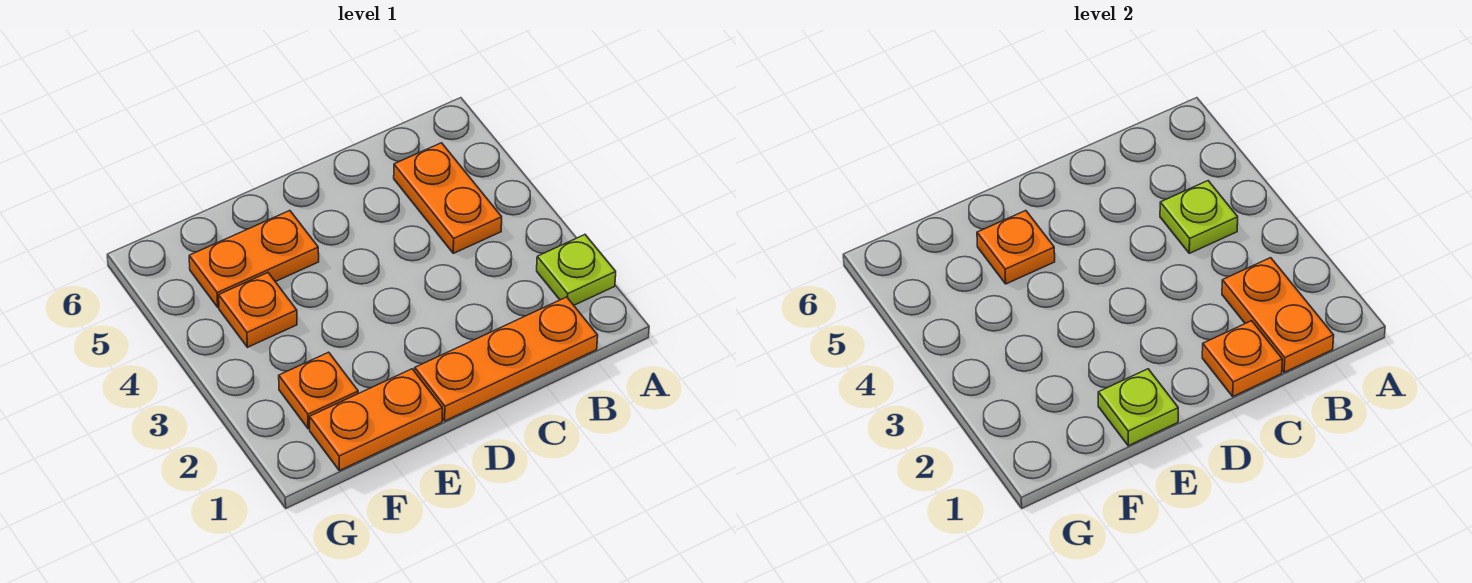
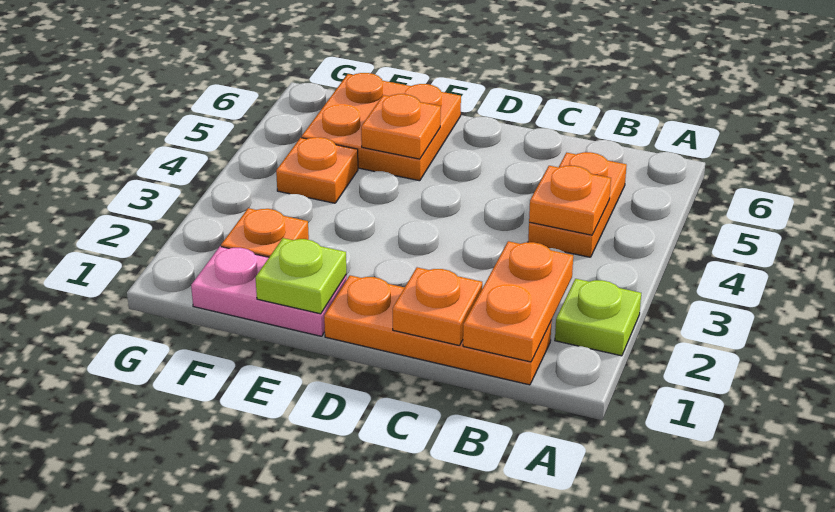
lime 1x1 plate [1160,181,1238,253] -> orange 1x1 plate [529,166,611,235]
orange 1x2 plate [309,369,442,471] -> pink 1x2 plate [191,247,347,336]
orange 1x2 plate [189,211,319,307] -> orange 2x2 plate [301,73,461,181]

